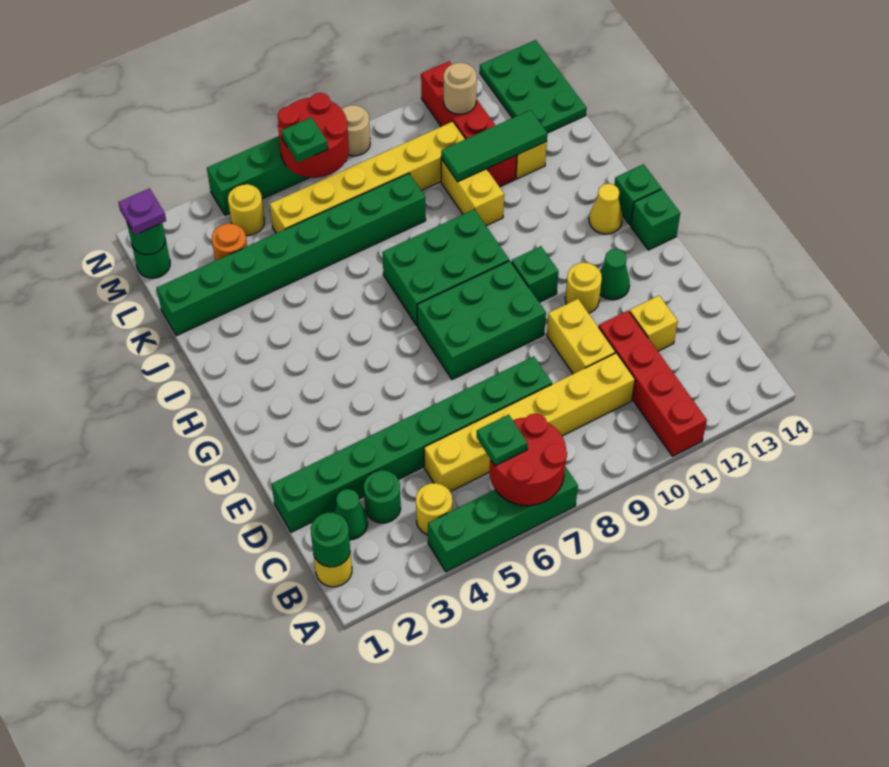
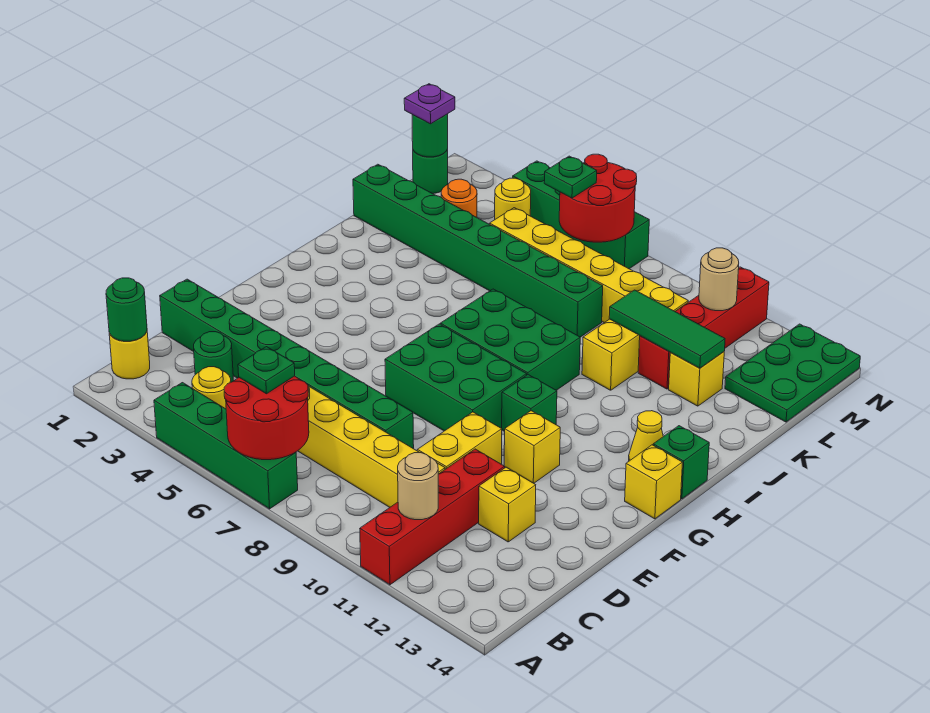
green 1x1 cone [334,489,368,540] -> none
yellow 1x1 round brick [565,263,602,313] -> yellow 1x1 brick [504,411,560,483]
green 1x1 cone [600,249,630,300] -> none
green 1x1 brick [631,189,680,250] -> yellow 1x1 brick [625,445,683,519]
tan 1x1 round brick [342,105,370,156] -> tan 1x1 round brick moved to [398,453,438,520]

